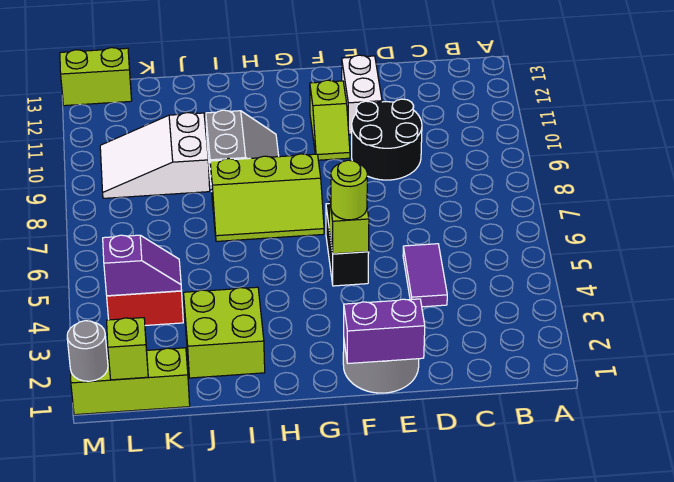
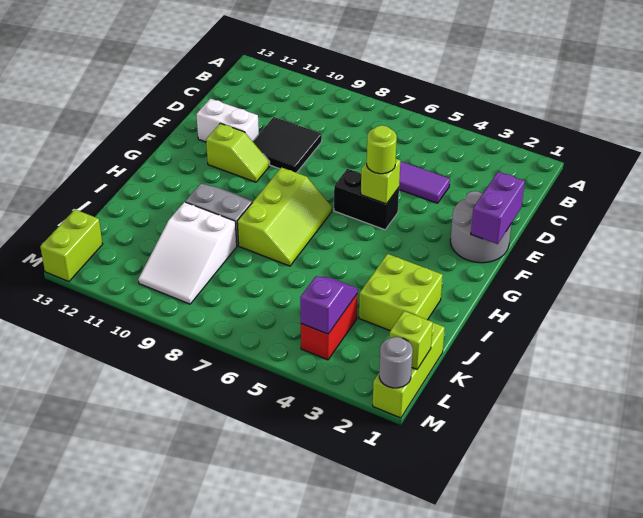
black 2x2 round brick [352,99,422,180] -> black 2x2 tile [253,117,322,173]

